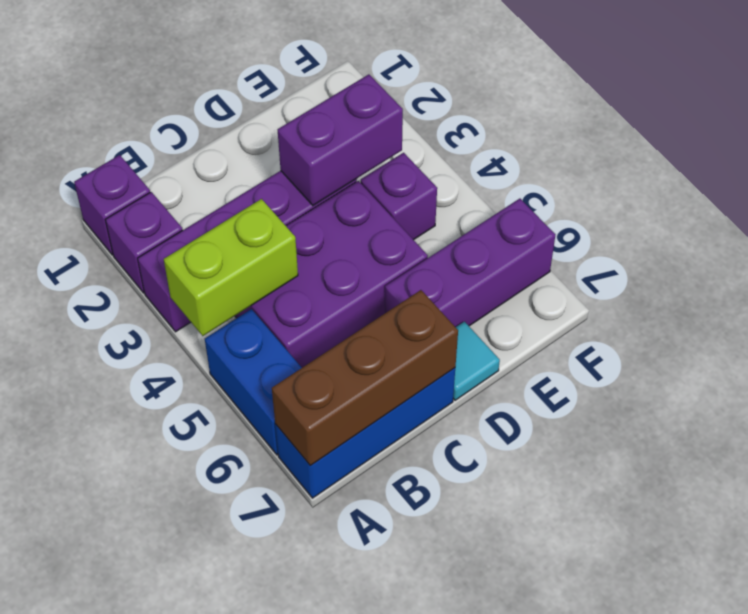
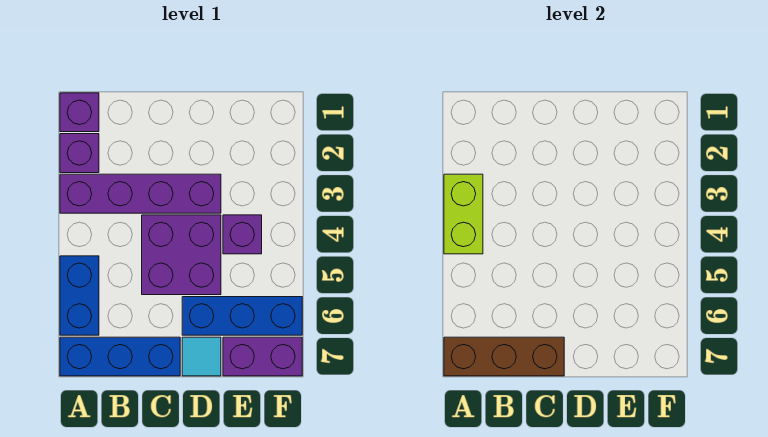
lime 1x2 brick [164,199,298,336] -> lime 1x2 brick turned to [444,174,483,254]
purple 2x3 brick [235,181,428,368] -> purple 2x2 brick [142,215,221,295]
purple 1x2 brick [278,74,403,205] -> purple 1x2 brick moved to [223,337,302,376]
purple 1x3 brick [385,199,555,327] -> blue 1x3 brick [182,297,302,335]

